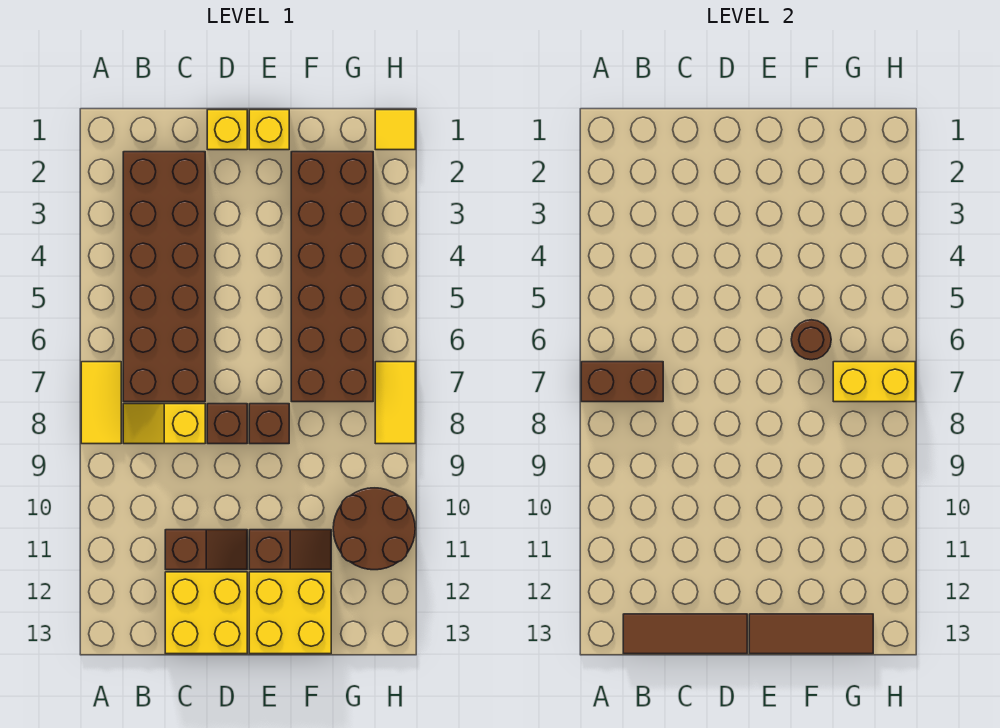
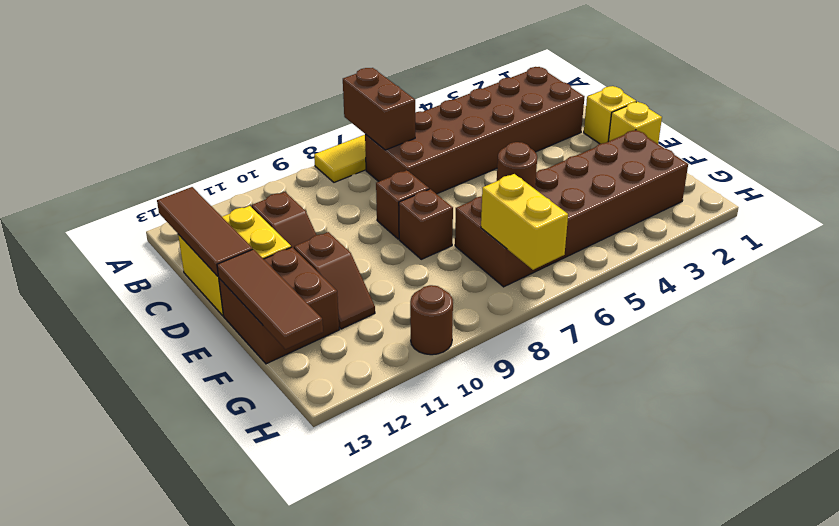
yellow 1x2 slope [123,404,205,444] -> none
yellow 2x2 brick [249,572,331,654] -> brown 2x2 brick [219,247,339,364]
brown 2x2 round brick [333,488,415,570] -> brown 1x1 round brick [410,285,453,355]
yellow 1x1 tile [375,110,415,150] -> none
yellow 1x2 tile [375,362,415,444] -> none

